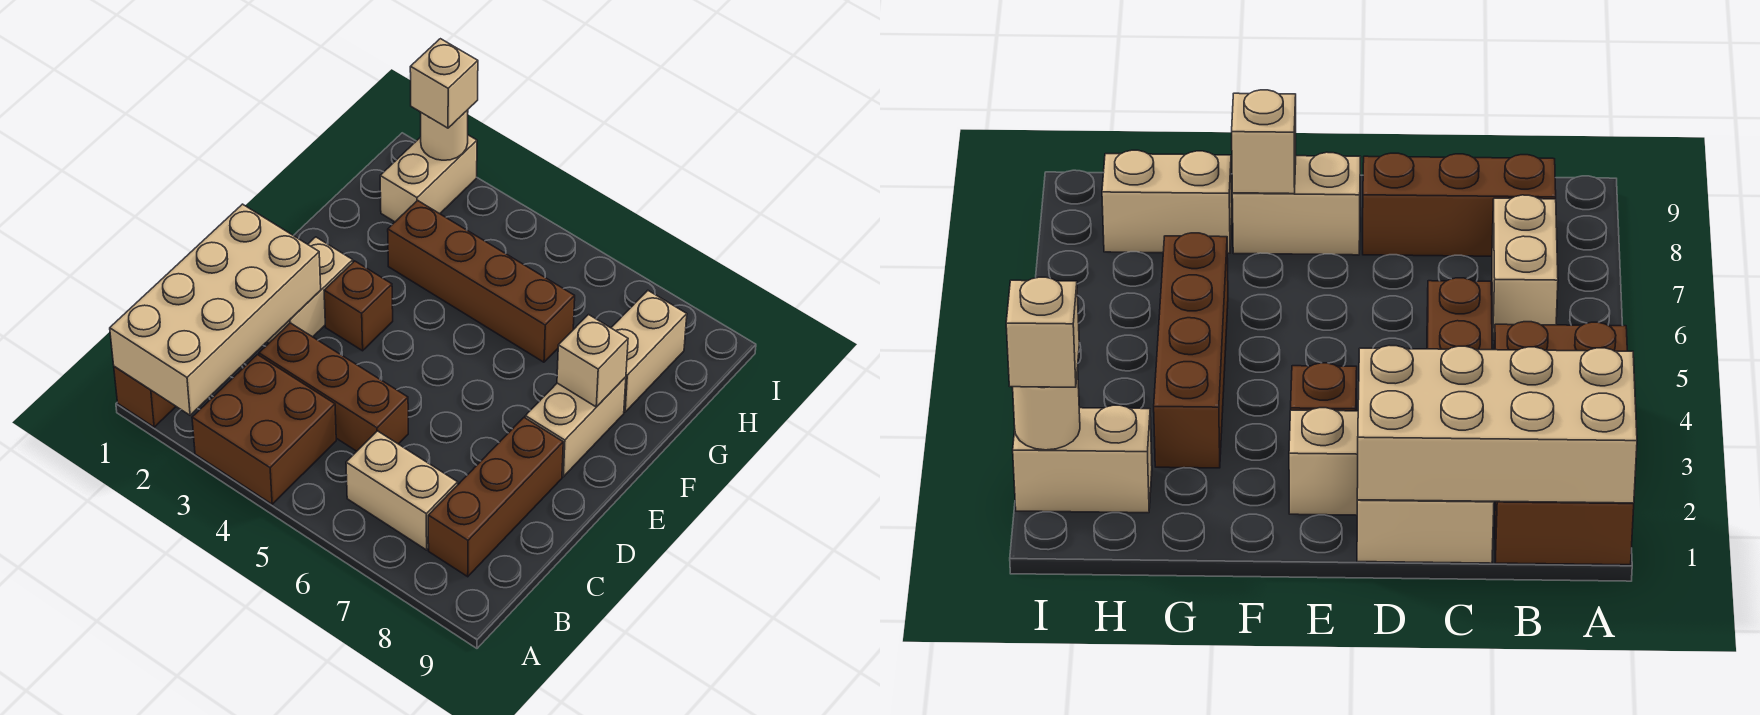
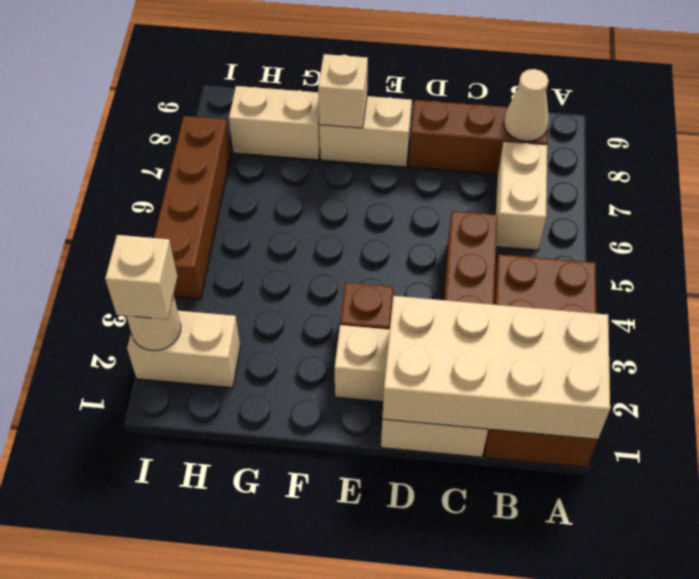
none -> tan 1x1 cone [504,69,549,141]
brown 1x4 brick [388,200,575,362] -> brown 1x4 brick moved to [154,116,231,299]

